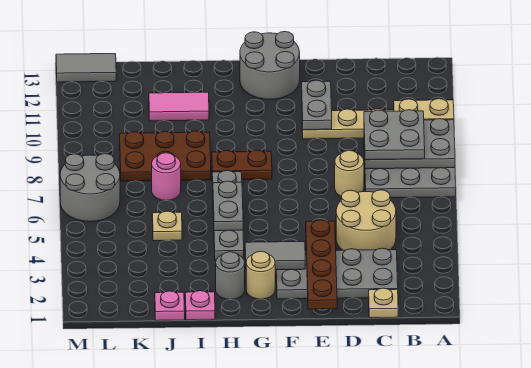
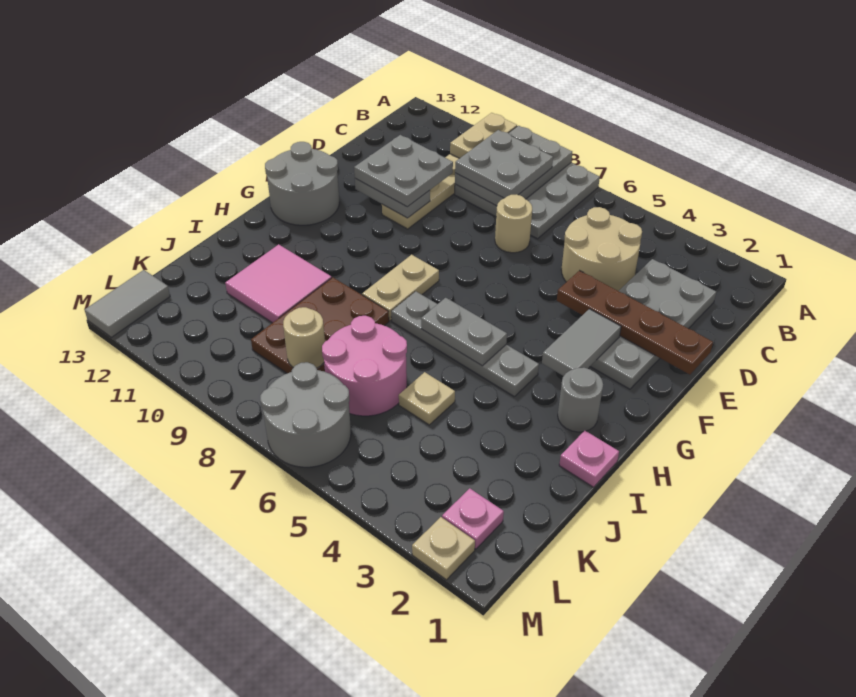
tan 1x1 plate [369,288,398,318] -> tan 1x1 plate moved to [412,517,475,580]
none -> grey 2x2 plate [354,135,453,207]
tan 1x1 round brick [246,251,275,299] -> tan 1x1 round brick moved to [283,307,325,368]
brown 1x2 plate [212,150,272,180] -> tan 1x2 plate [362,255,439,320]
pink 1x2 tile [149,92,209,121] -> pink 2x2 tile [225,244,331,323]
pink 1x1 plate [155,291,185,321] -> pink 1x1 plate moved to [442,488,504,549]
pink 1x1 round brick [152,153,181,201] -> pink 2x2 round brick [322,316,407,416]

